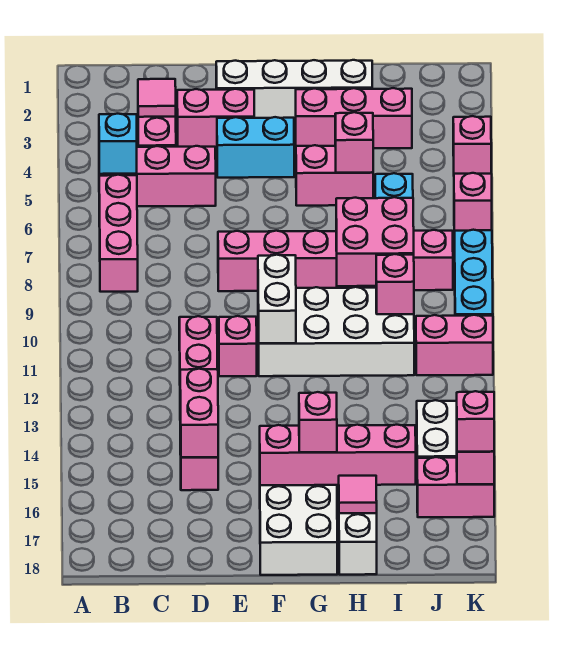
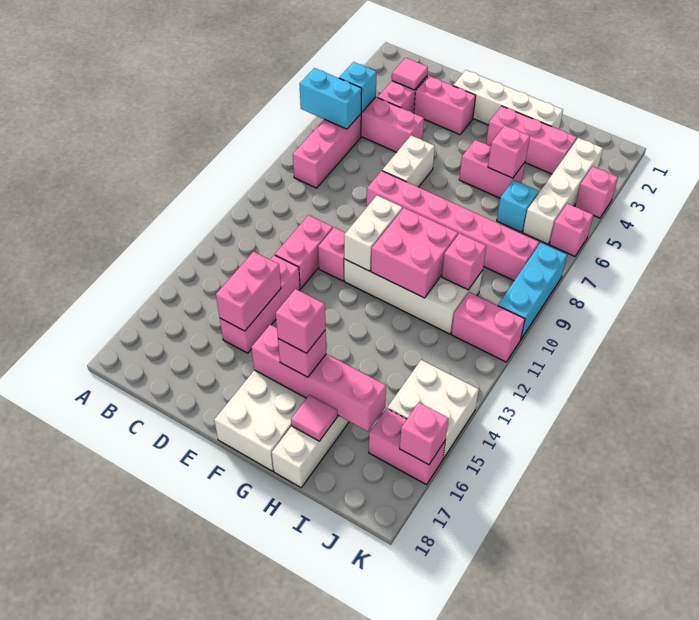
cyan 1x2 brick [217,117,294,178] -> cyan 1x2 brick moved to [300,68,362,129]
none -> white 1x2 brick [382,135,435,187]
pink 2x2 brick [336,197,414,286] -> pink 2x2 brick moved to [371,208,458,298]
none -> white 1x4 brick [523,138,603,244]
pink 1x1 brick [457,391,494,452] -> pink 1x1 brick moved to [276,289,326,353]

